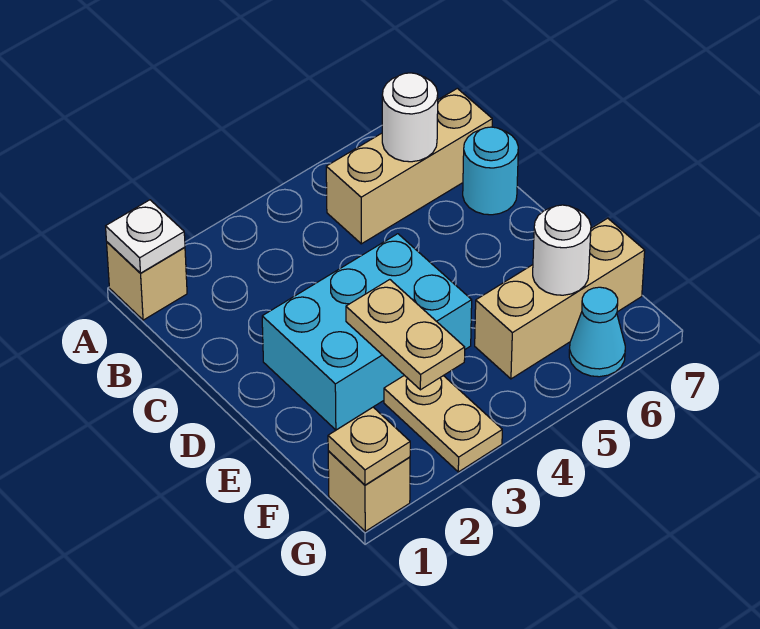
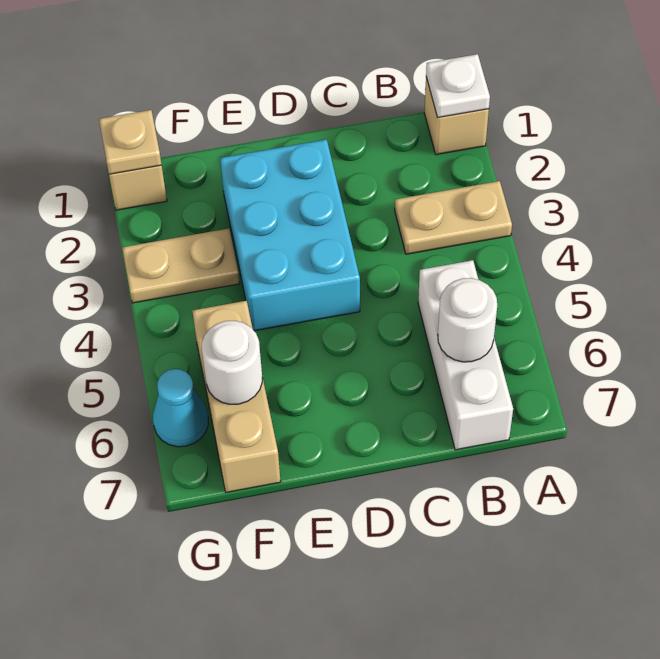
tan 1x3 brick [326,88,492,244] -> white 1x3 brick [418,260,513,450]
cyan 1x1 round brick [463,127,518,215] -> none
tan 1x2 plate [346,280,465,390] -> tan 1x2 plate moved to [395,181,512,254]

